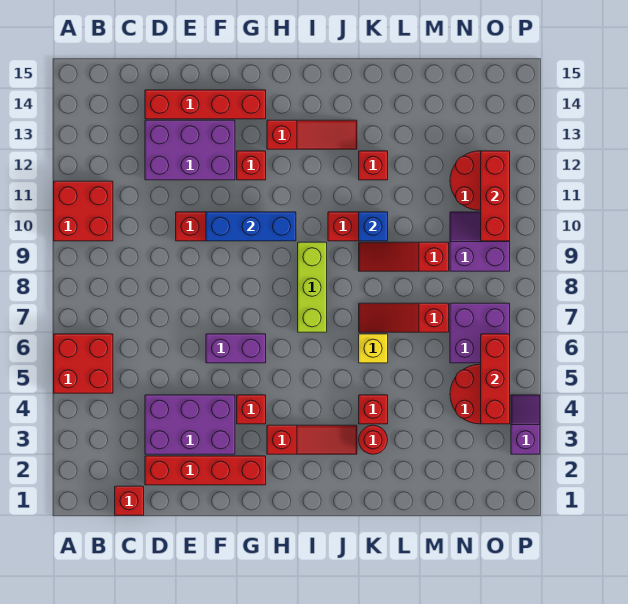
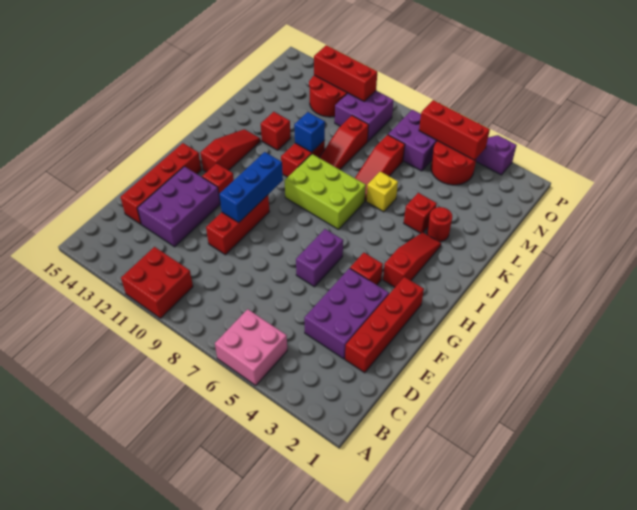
red 2x2 brick [54,334,113,393] -> pink 2x2 brick [215,309,287,385]
red 1x1 brick [115,486,144,515] -> none
lime 1x3 brick [298,242,327,332] -> lime 2x3 brick [285,154,366,229]
purple 2x2 slope [450,212,510,271] -> purple 2x2 brick [335,91,394,141]

